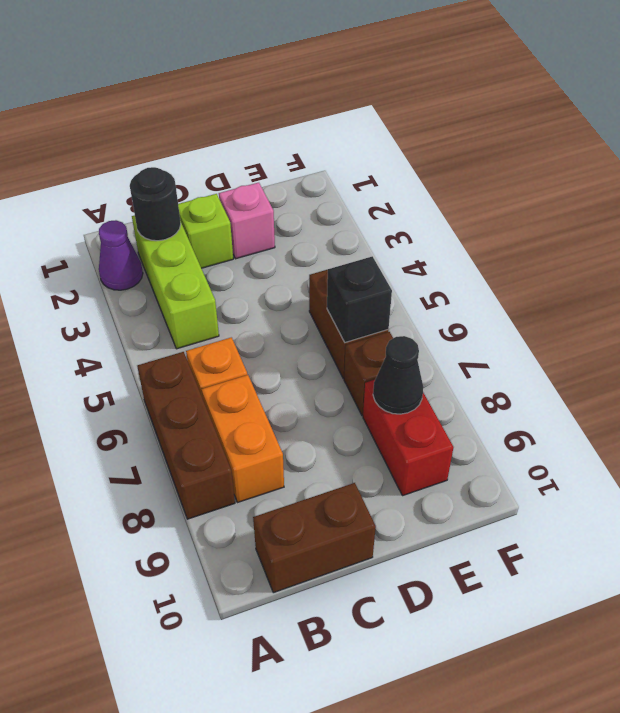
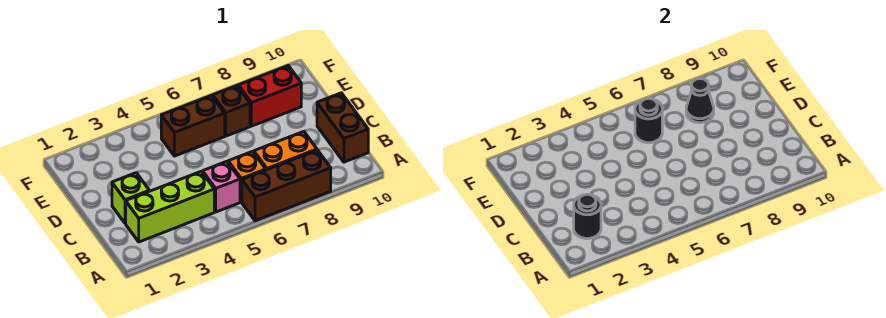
purple 1x1 cone [99,220,143,290] -> none
pink 1x1 brick [219,183,275,259] -> pink 1x1 brick moved to [203,161,240,212]
black 1x1 brick [327,256,392,342] -> black 1x1 round brick [635,99,662,143]

